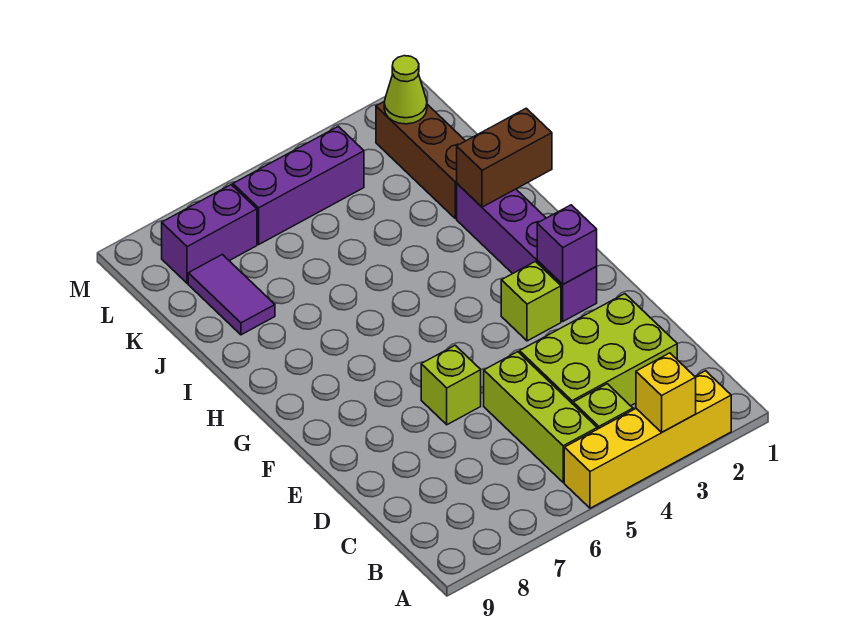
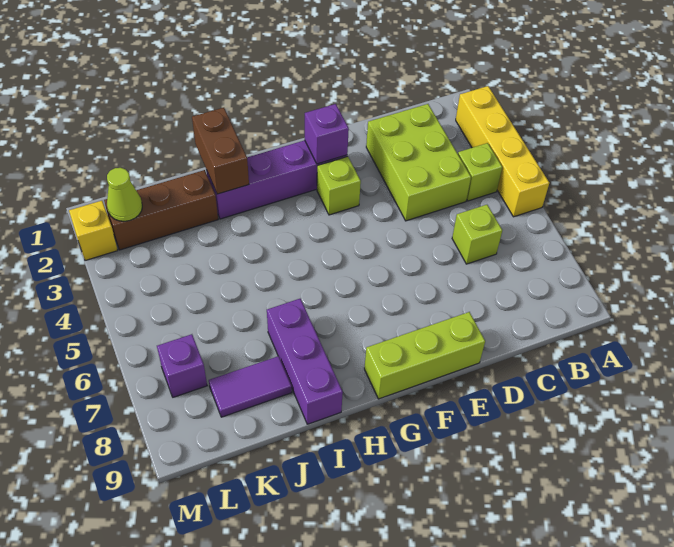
yellow 1x1 brick [636,353,696,432] -> yellow 1x1 brick moved to [69,201,118,261]
lime 1x3 brick [484,352,597,482] -> lime 1x3 brick moved to [364,312,485,399]
lime 1x1 brick [421,345,481,425] -> lime 1x1 brick moved to [452,205,502,264]
purple 1x3 brick [233,126,364,244] -> purple 1x3 brick moved to [267,299,343,424]
purple 1x2 brick [162,185,257,283] -> purple 1x1 brick [157,334,207,397]

